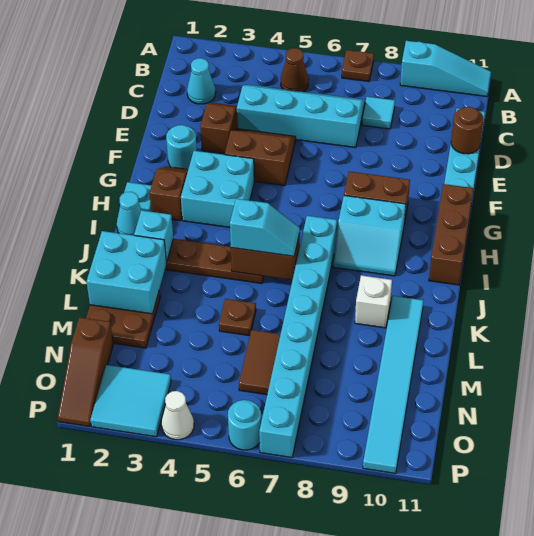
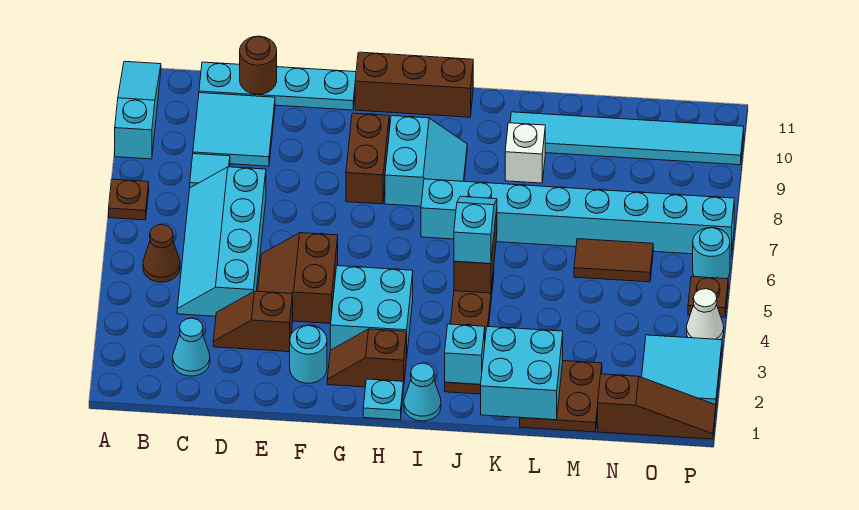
none -> cyan 2x2 tile [193,93,275,166]
brown 1x1 plate [219,299,256,336] -> brown 1x1 plate moved to [688,276,728,317]

